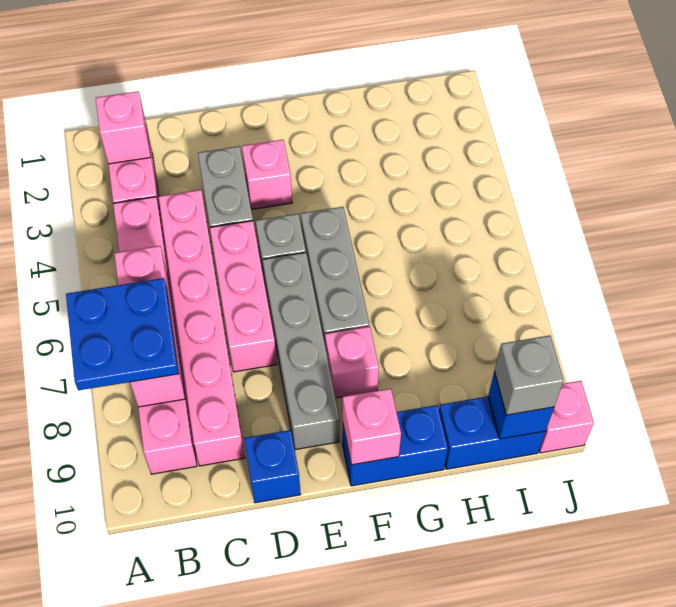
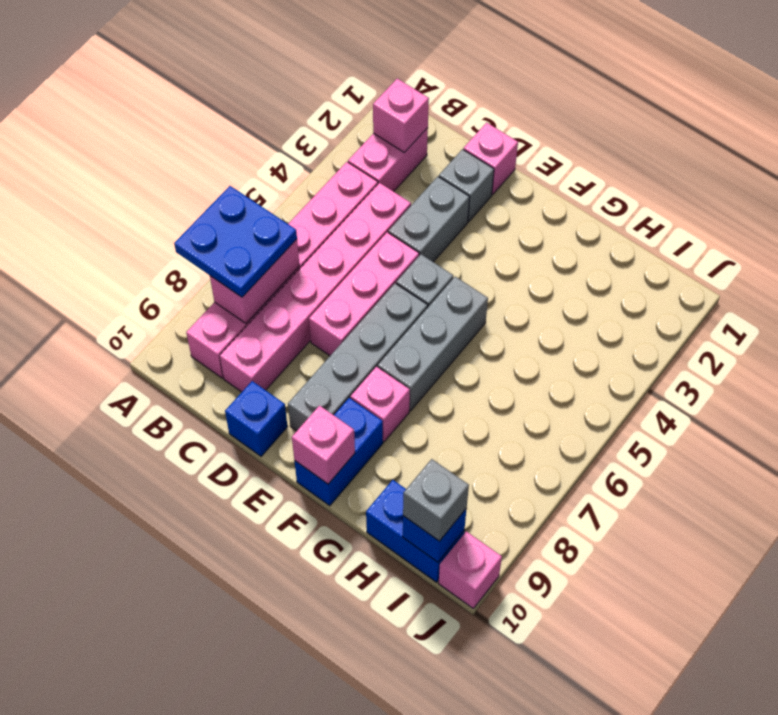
pink 1x3 brick [114,246,185,407] -> pink 1x2 brick [210,239,299,323]
none -> grey 1x1 brick [439,149,494,222]
pink 1x1 brick [242,140,292,209] -> pink 1x1 brick moved to [463,123,518,195]
blue 1x2 brick [342,405,448,486] -> blue 1x2 brick turned to [294,398,383,506]

